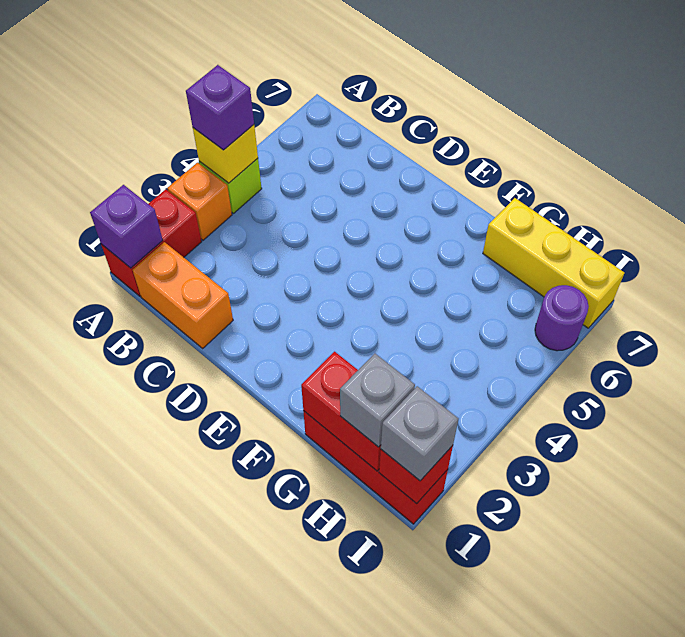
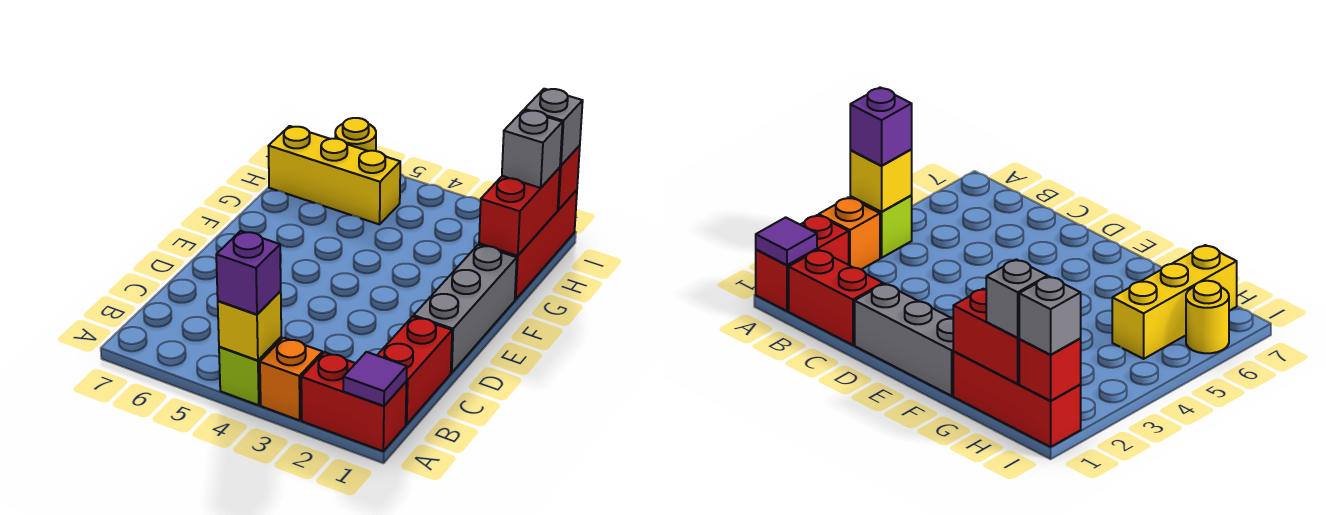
purple 1x1 brick [90,185,163,268] -> purple 1x1 tile [343,352,407,406]
orange 1x2 brick [133,242,233,348] -> red 1x2 brick [377,316,452,424]
none -> grey 1x3 brick [414,245,517,373]
yellow 1x3 brick [483,198,624,328] -> yellow 1x3 brick turned to [268,126,400,224]
purple 1x1 round brick [535,285,589,351] -> yellow 1x1 round brick [335,118,376,151]

